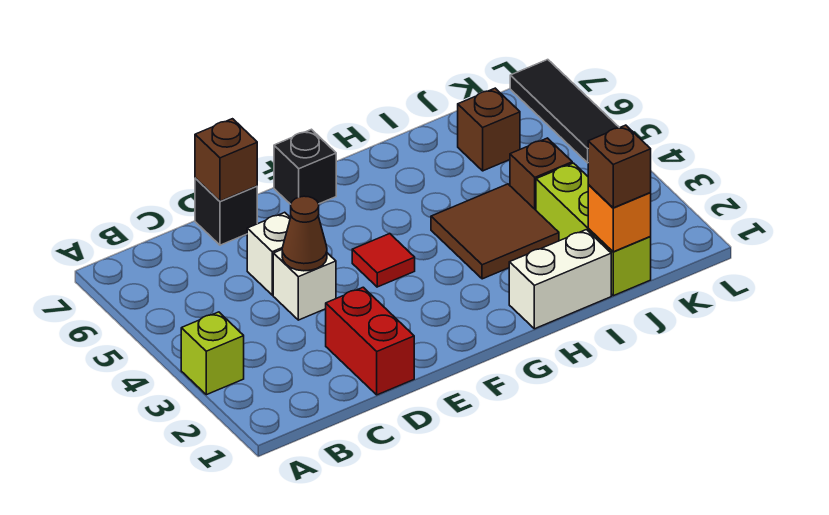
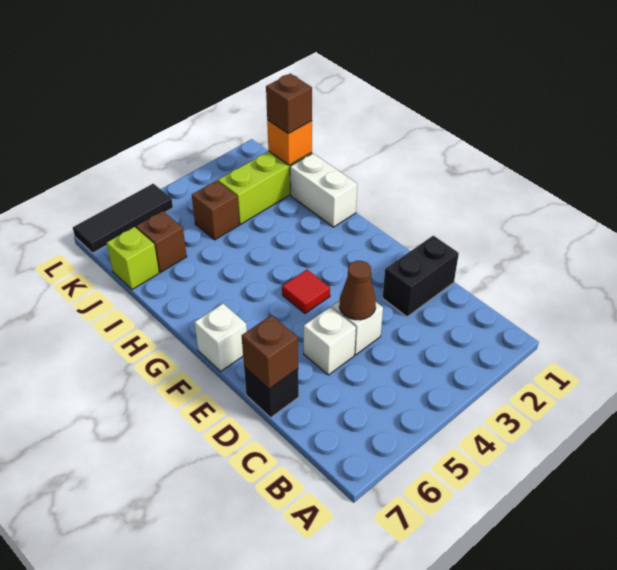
lime 1x1 brick [181,312,244,395] -> lime 1x1 brick moved to [107,227,159,289]
red 1x2 brick [326,287,414,395] -> black 1x2 brick [383,236,459,317]
black 1x1 brick [274,129,336,204] -> white 1x1 brick [194,304,247,371]
brown 2x2 tile [431,184,559,279] -> none

